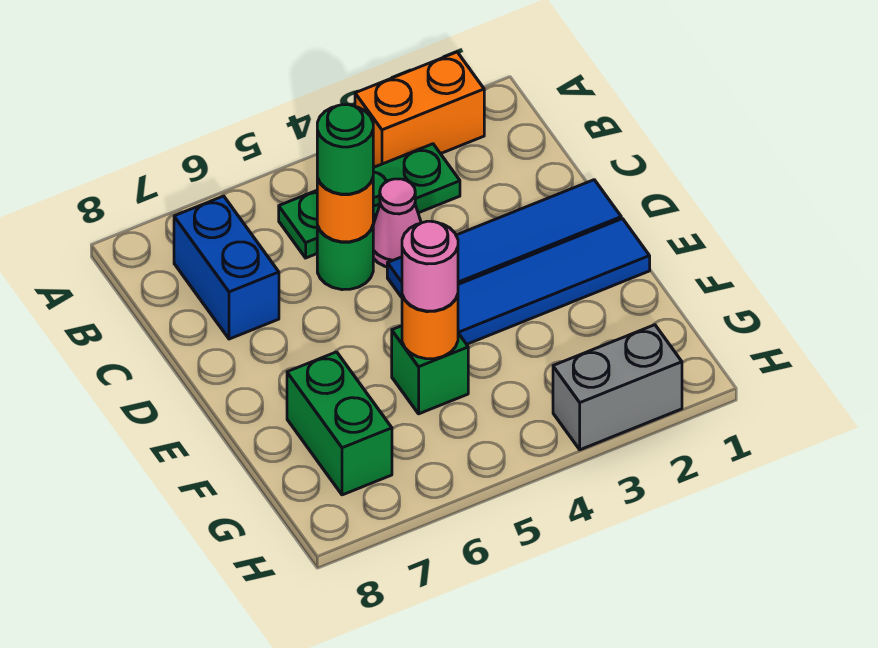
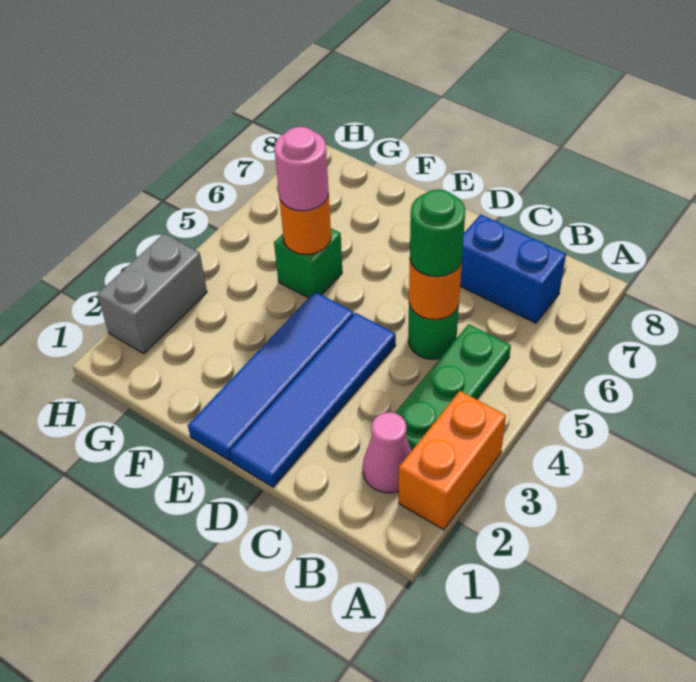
pink 1x1 cone [373,179,421,267] -> pink 1x1 cone moved to [363,412,411,493]
green 1x2 brick [287,352,392,495] -> none

